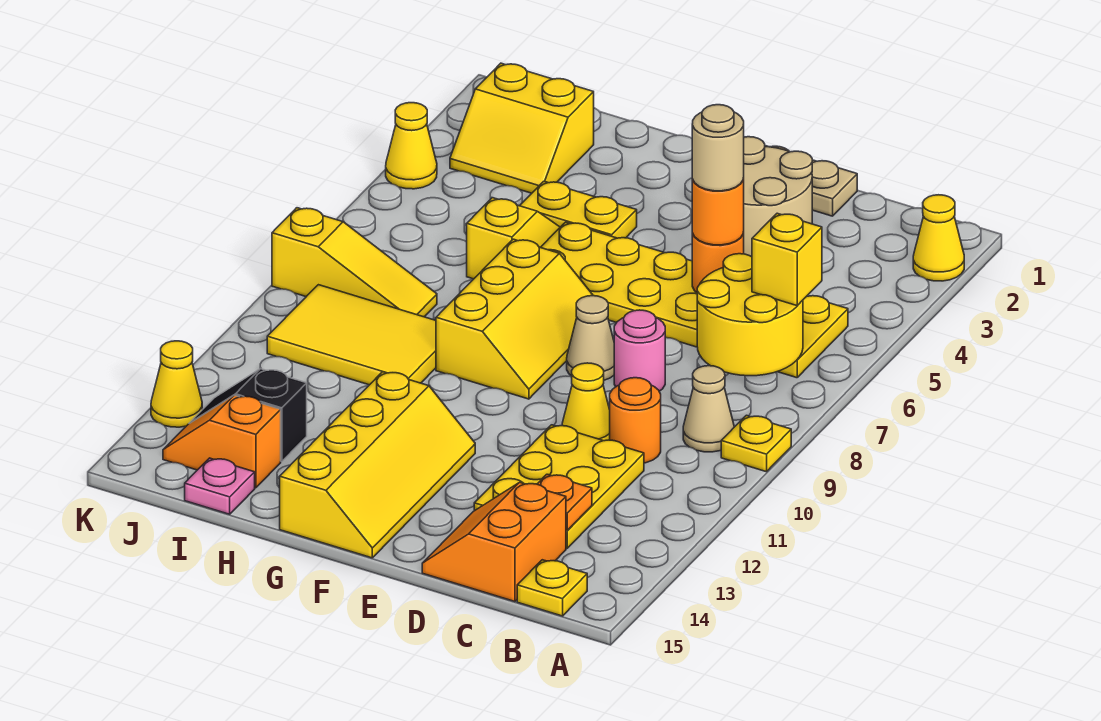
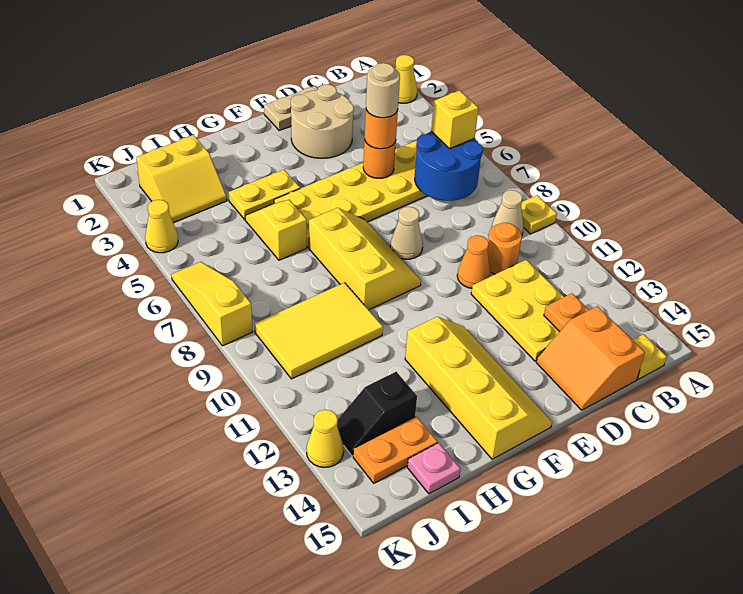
yellow 2x2 round brick [697,254,803,376] -> blue 2x2 round brick [415,131,483,201]
pink 1x1 round brick [614,310,665,391] -> none
yellow 1x1 cone [562,363,610,441] -> orange 1x1 cone [457,235,491,288]
yellow 1x3 slope [272,208,437,317] -> yellow 1x3 slope turned to [171,262,253,346]
orange 1x2 slope [163,395,281,488] -> orange 1x2 plate [353,416,437,483]

